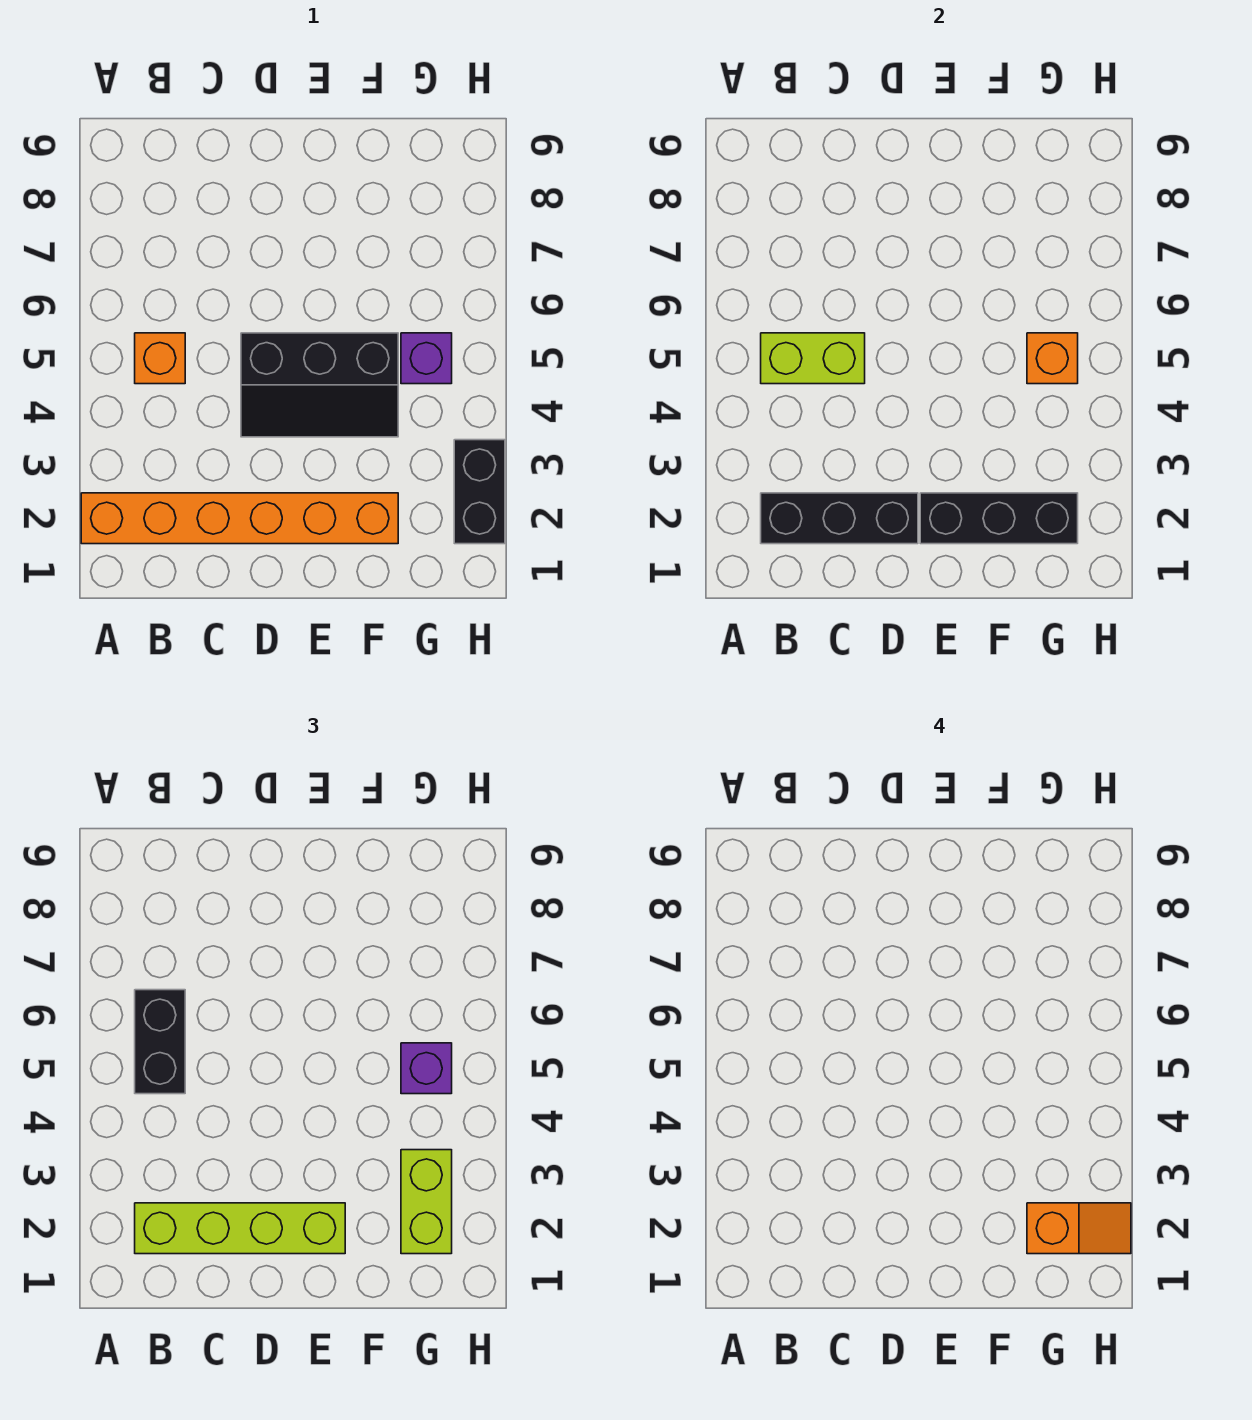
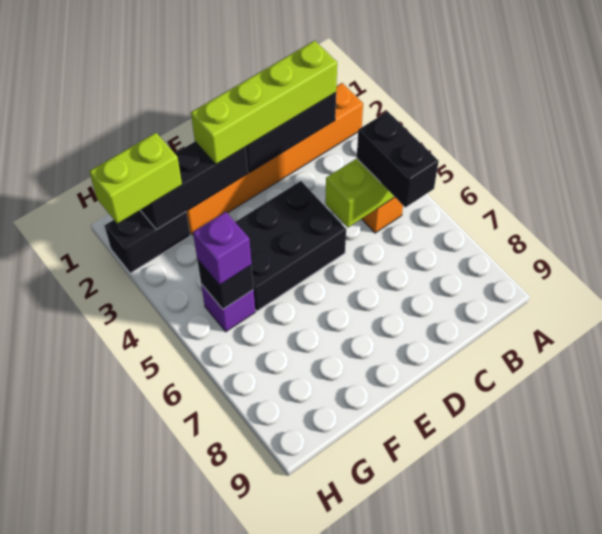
black 2x3 slope [241,333,398,437] -> black 2x3 brick [235,181,346,311]
lime 1x2 brick [401,1150,452,1254] -> lime 1x2 brick turned to [89,133,182,224]
orange 1x2 slope [1027,1203,1131,1254] -> none
orange 1x1 brick [1027,333,1078,384] -> black 1x1 brick [197,259,253,309]
black 1x2 brick [454,440,505,544] -> black 1x2 brick turned to [105,211,190,273]

